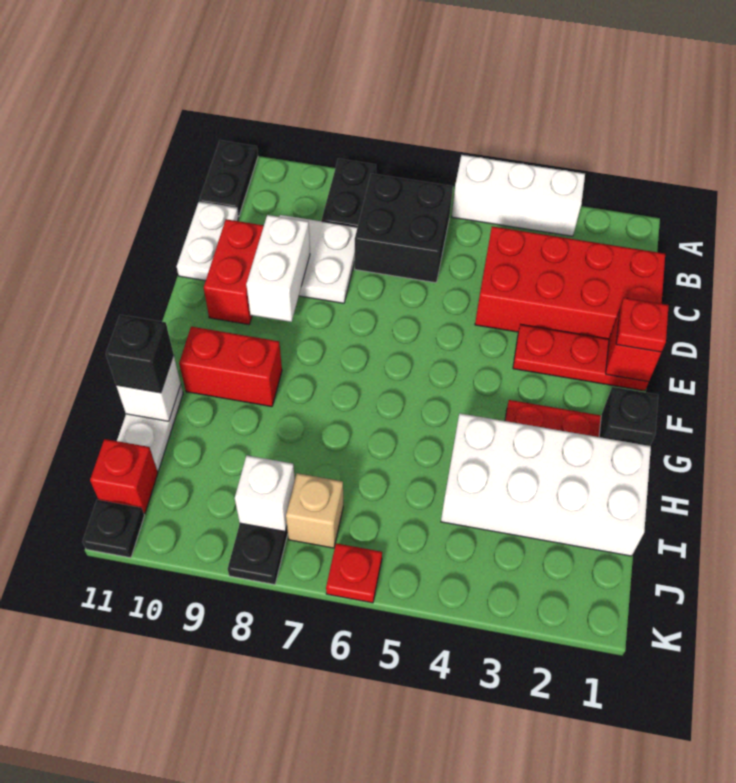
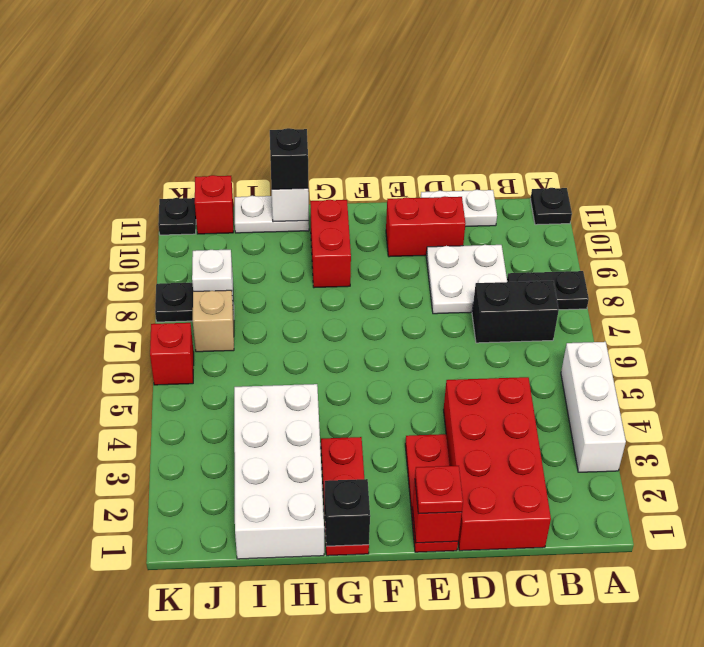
black 1x2 plate [199,140,258,217] -> black 1x1 plate [530,188,572,225]
black 2x2 brick [355,174,453,283] -> black 1x2 brick [472,281,559,343]
white 1x2 brick [246,215,310,322] -> none
red 1x1 plate [326,543,382,603] -> red 1x1 brick [150,323,194,385]

